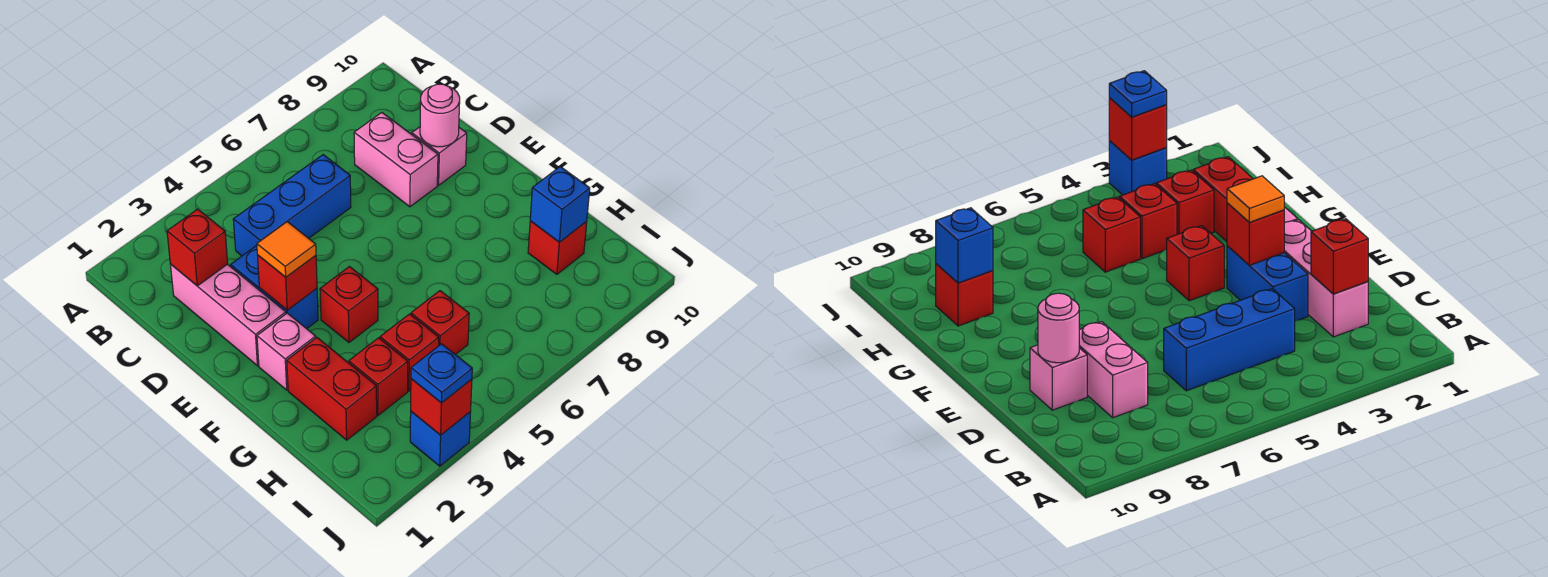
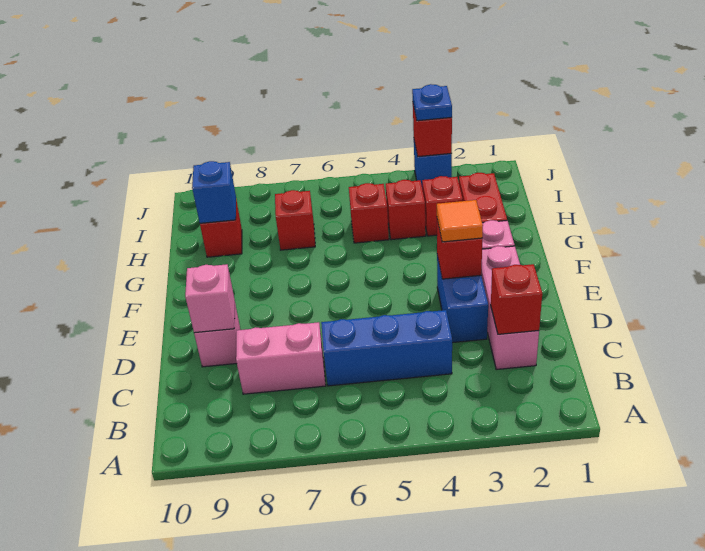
pink 1x2 brick [354,113,438,207] -> pink 1x2 brick turned to [236,322,326,394]
pink 1x1 round brick [420,84,460,147] -> pink 1x1 brick [185,264,235,333]
red 1x1 brick [320,267,378,342] -> red 1x1 brick moved to [275,190,315,250]

